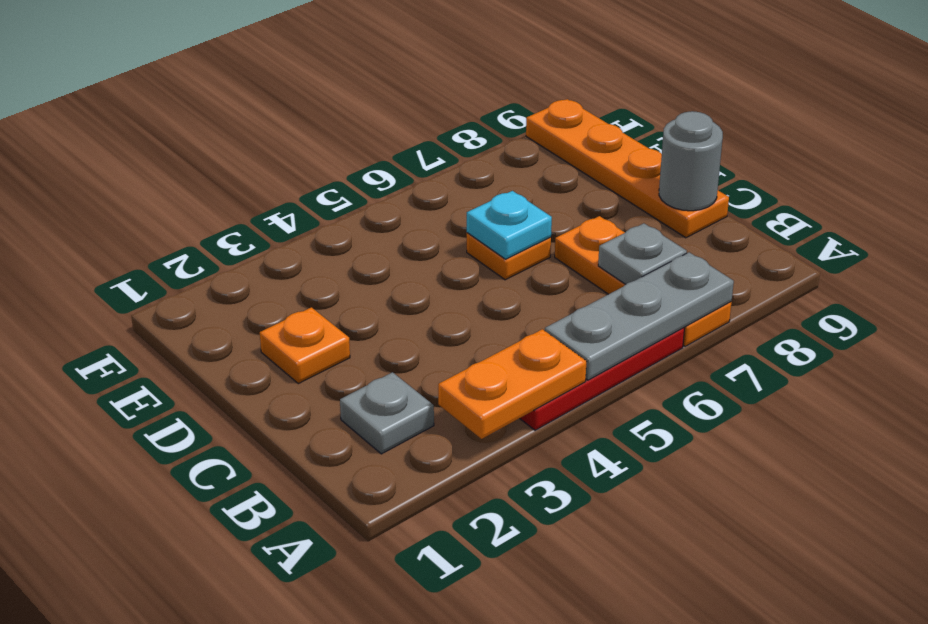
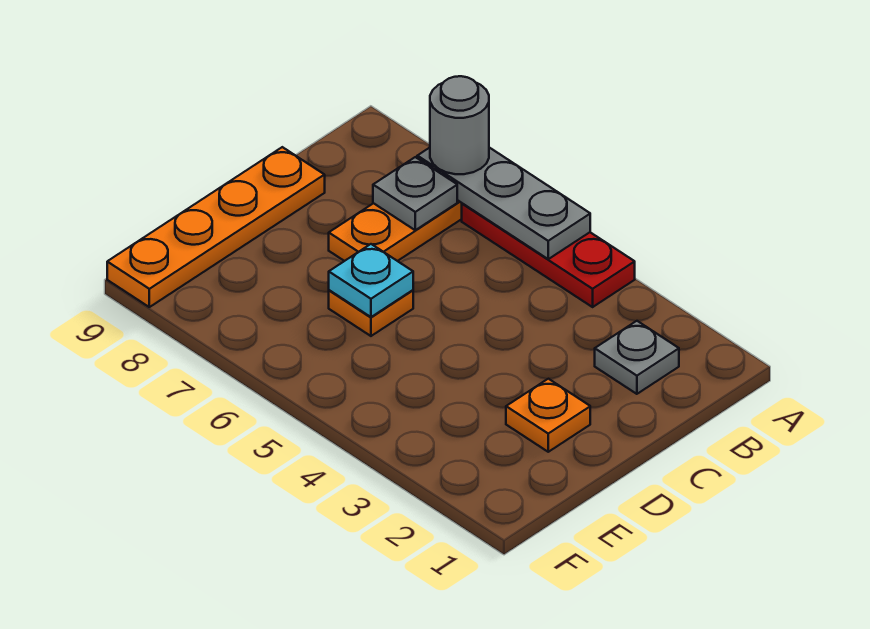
orange 1x2 plate [438,329,587,439] -> none
grey 1x1 round brick [659,111,723,211] -> grey 1x1 round brick moved to [430,76,489,174]

